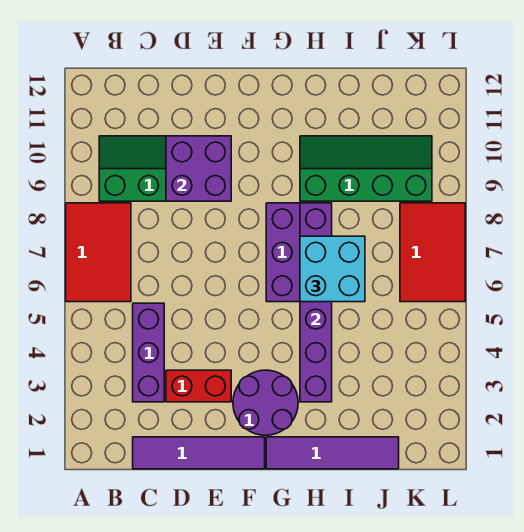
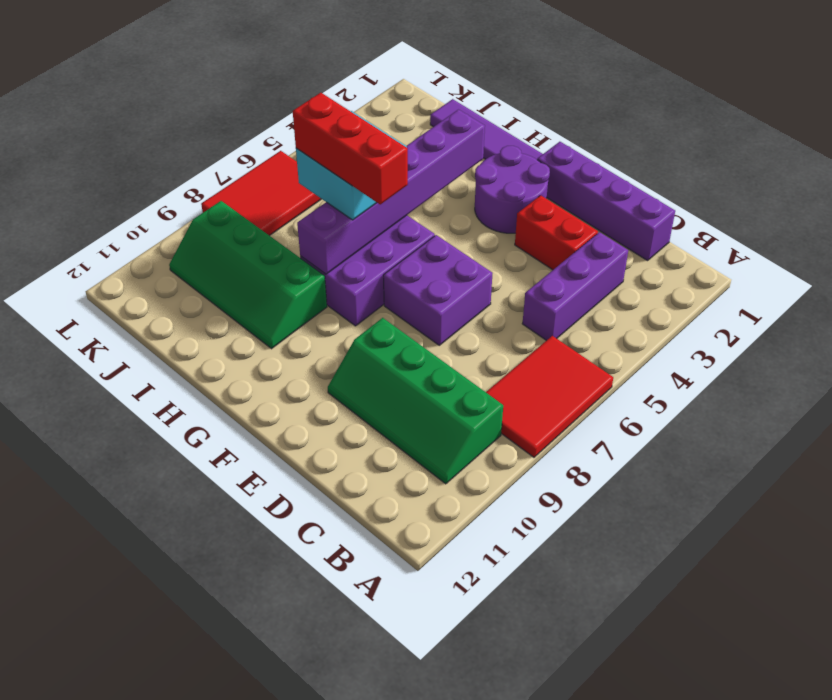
purple 1x4 tile [133,437,265,469] -> purple 1x4 brick [537,142,675,261]
purple 2x2 brick [166,136,231,201] -> purple 2x2 brick moved to [383,235,492,345]
none -> red 1x3 brick [293,93,408,204]

